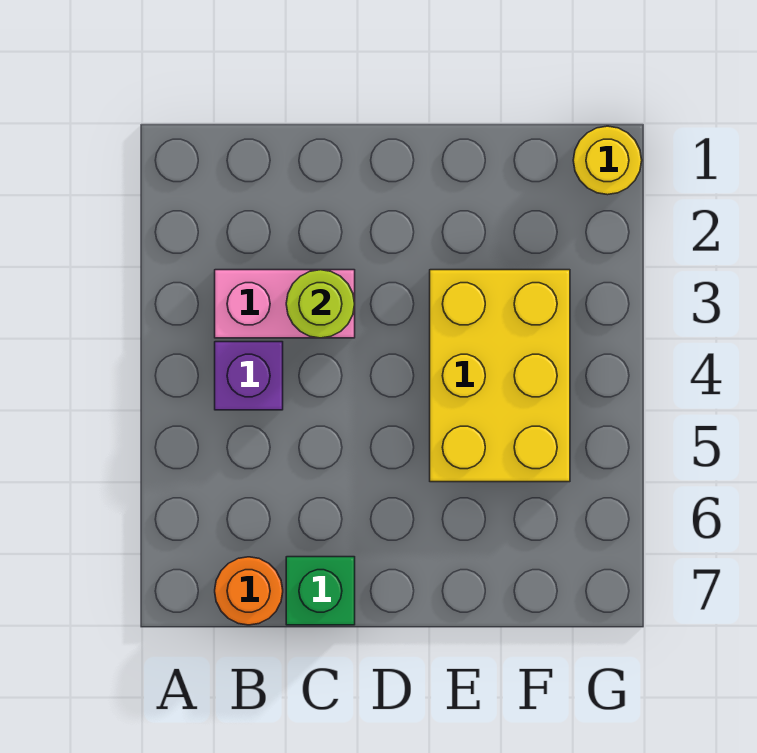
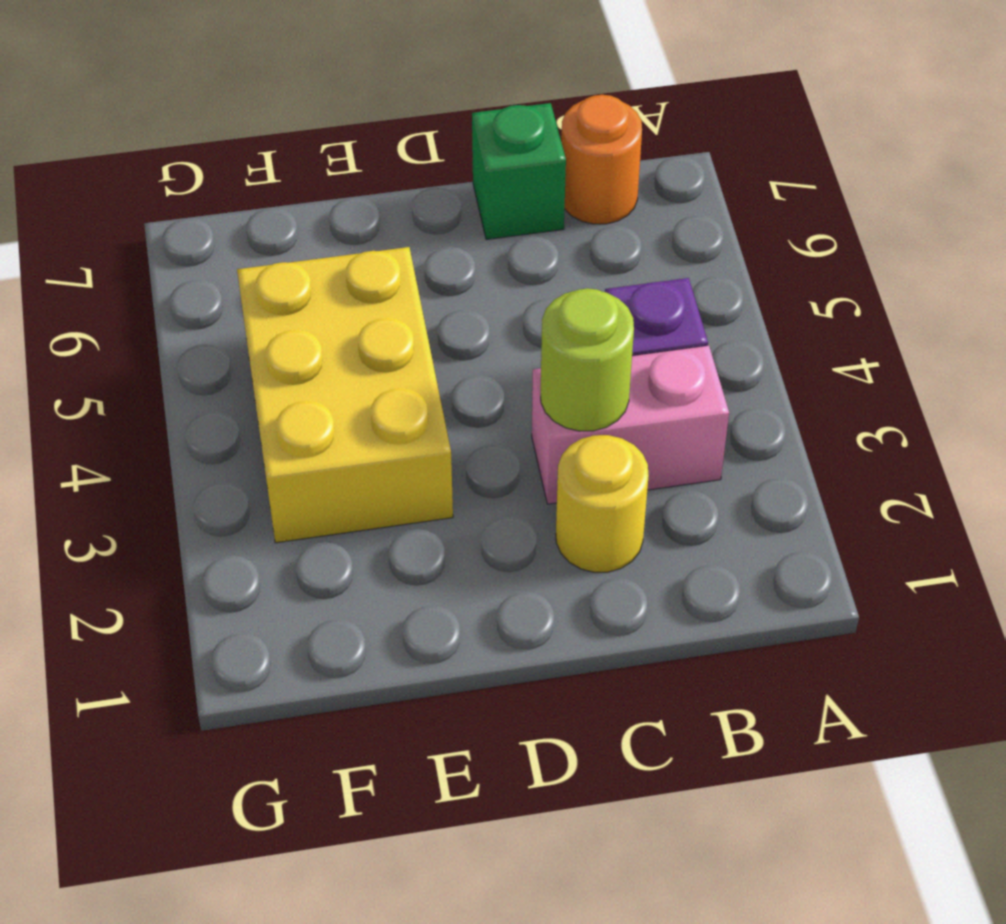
yellow 1x1 round brick [573,126,642,195] -> yellow 1x1 round brick moved to [556,435,649,572]

